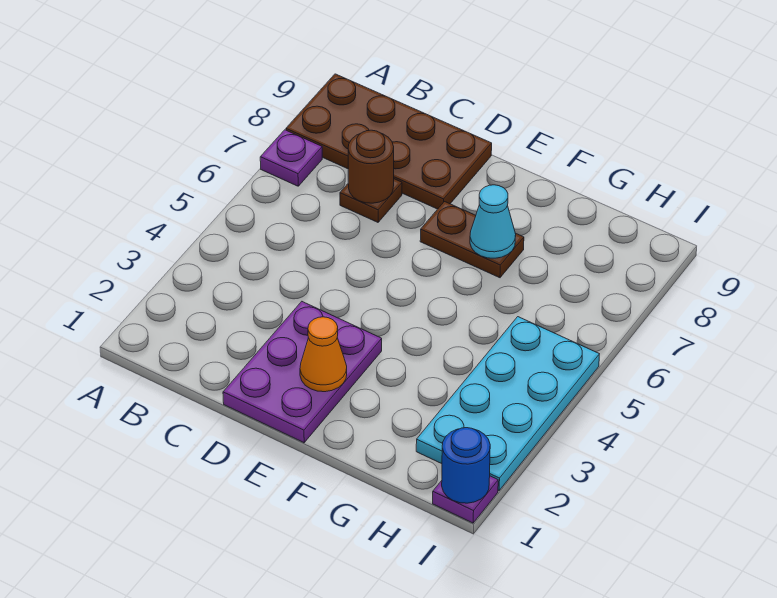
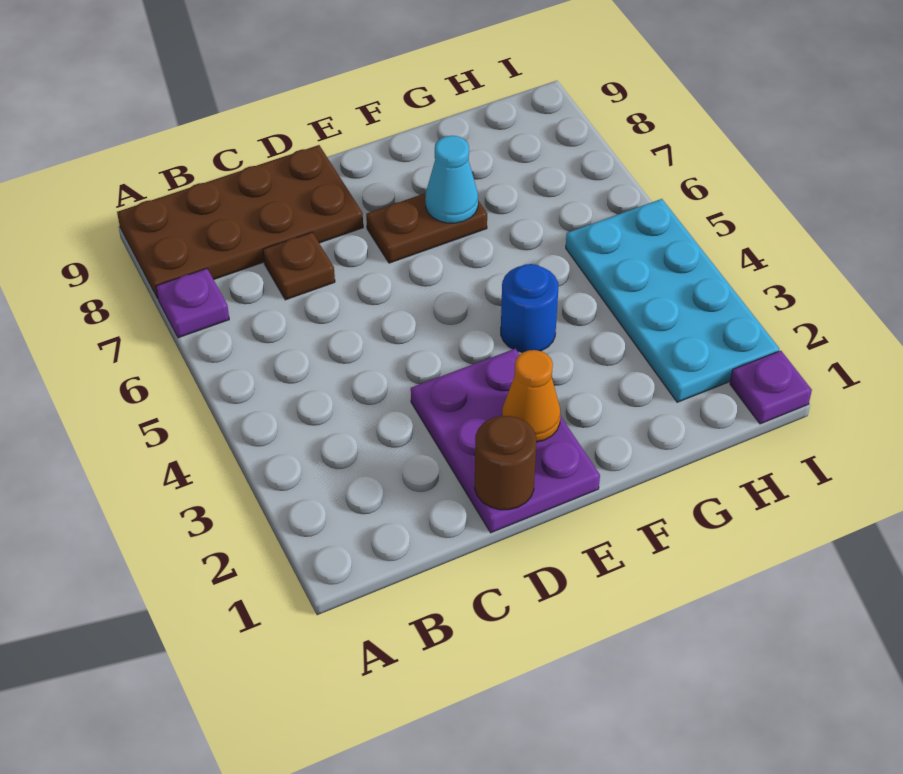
brown 1x1 round brick [348,130,394,203] -> brown 1x1 round brick moved to [475,416,536,510]
blue 1x1 round brick [442,428,490,503] -> blue 1x1 round brick moved to [501,264,558,353]

